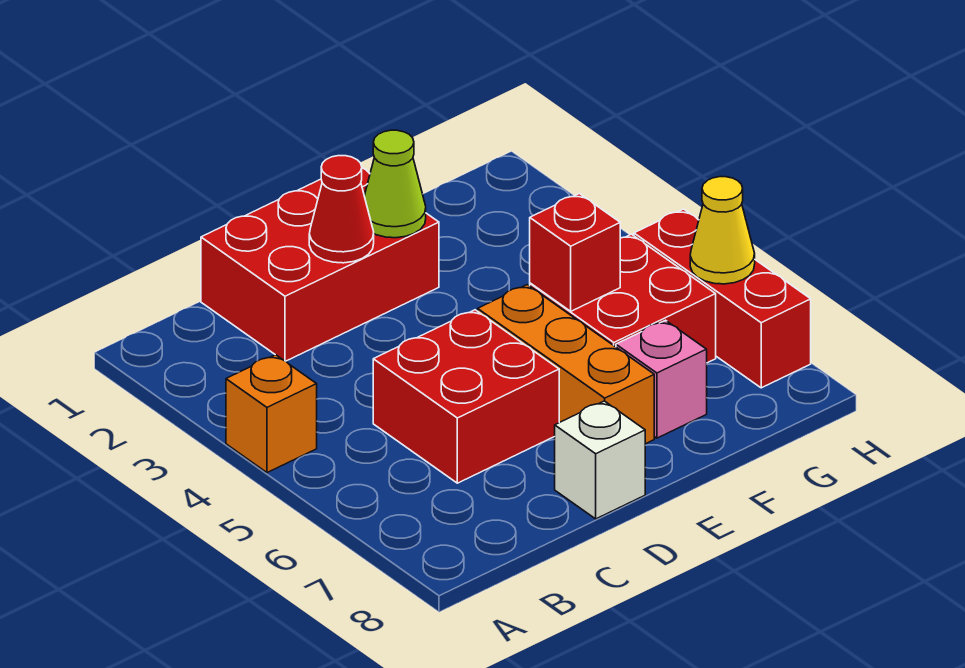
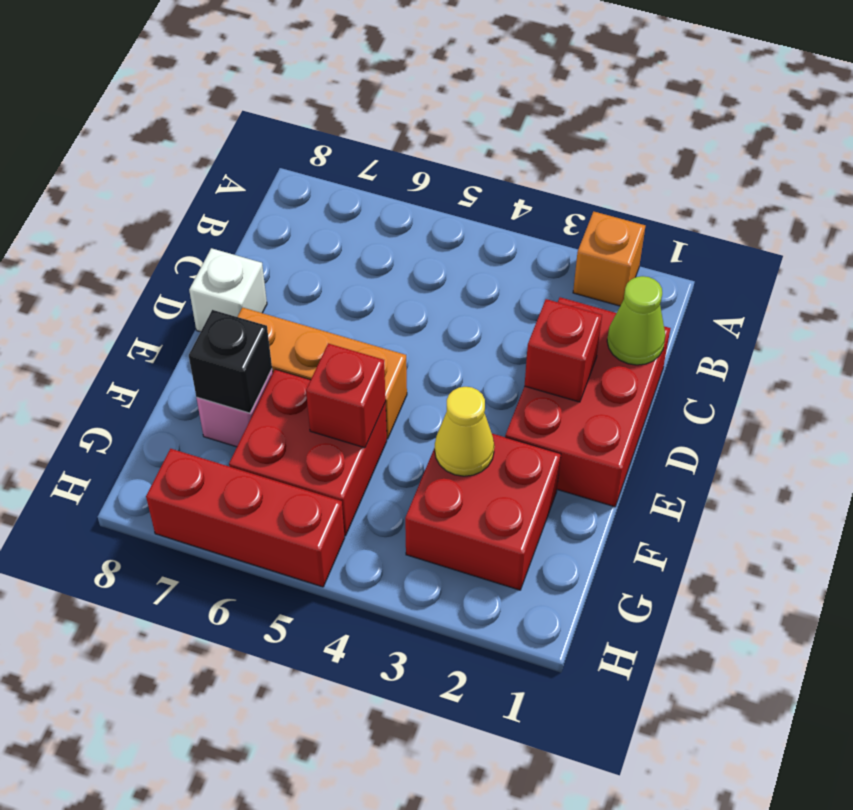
orange 1x1 brick [226,355,317,473] -> orange 1x1 brick moved to [573,211,645,306]
red 2x2 brick [373,310,559,483] -> red 2x2 brick moved to [405,434,561,590]
red 1x1 cone [309,156,374,263] -> red 1x1 brick [525,299,602,402]
lime 1x1 cone [364,130,426,238] -> lime 1x1 cone moved to [607,276,665,365]
none -> black 1x1 brick [189,310,272,413]
yellow 1x1 cone [690,177,755,284] -> yellow 1x1 cone moved to [435,387,494,476]

